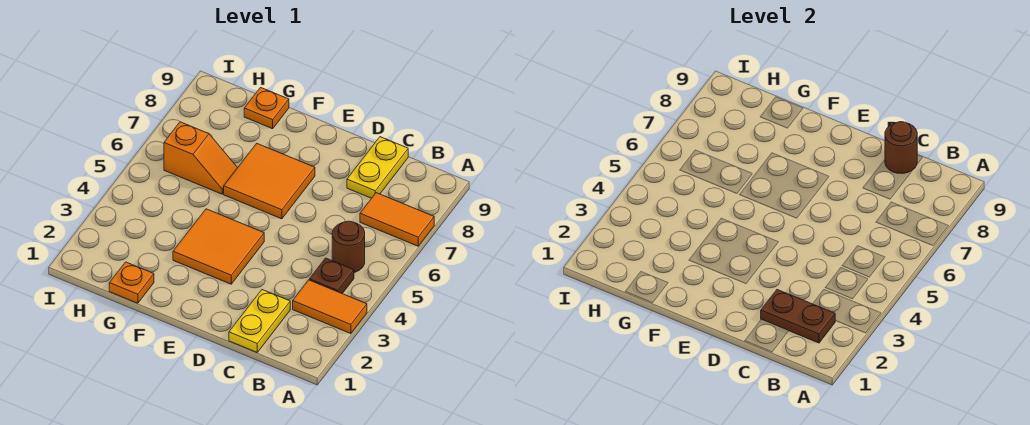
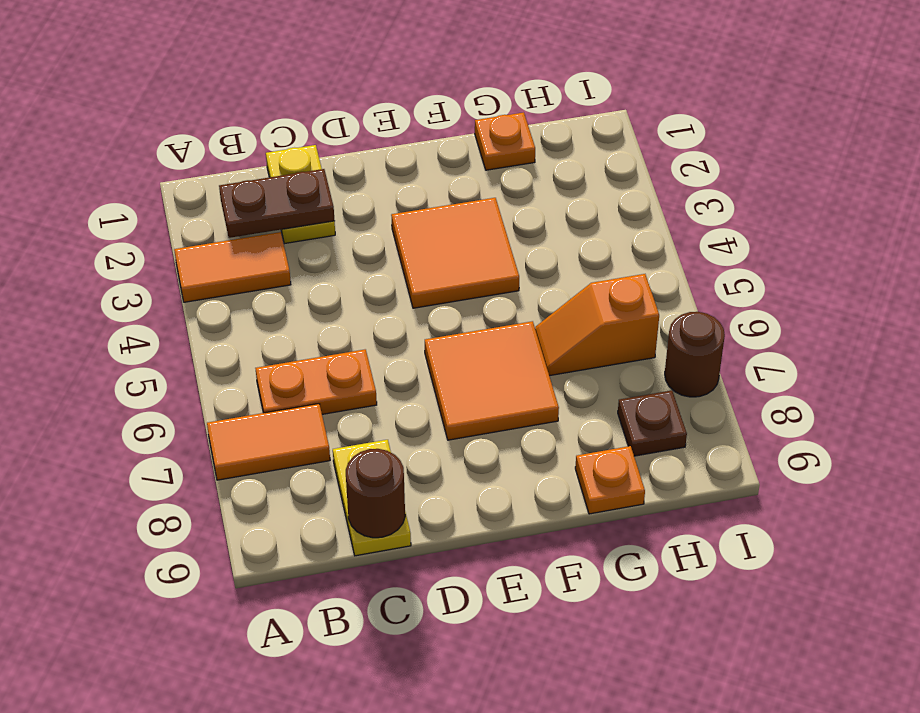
brown 1x1 plate [309,258,354,294] -> brown 1x1 plate moved to [618,390,687,456]
brown 1x1 round brick [332,221,365,273] -> brown 1x1 round brick moved to [665,312,725,397]
none -> orange 1x2 plate [255,349,377,414]

